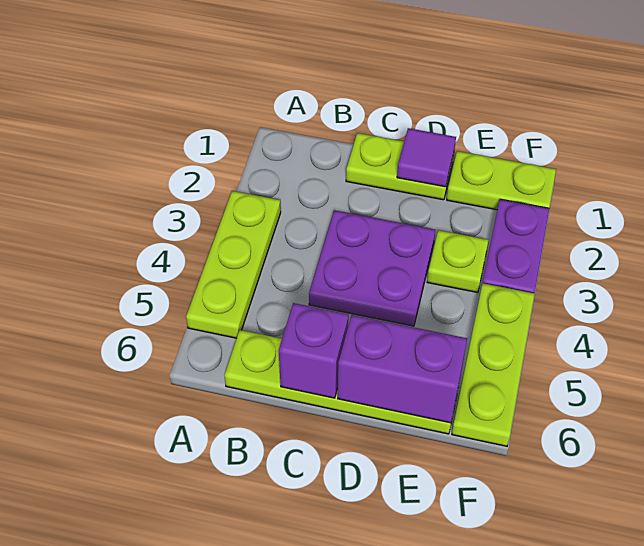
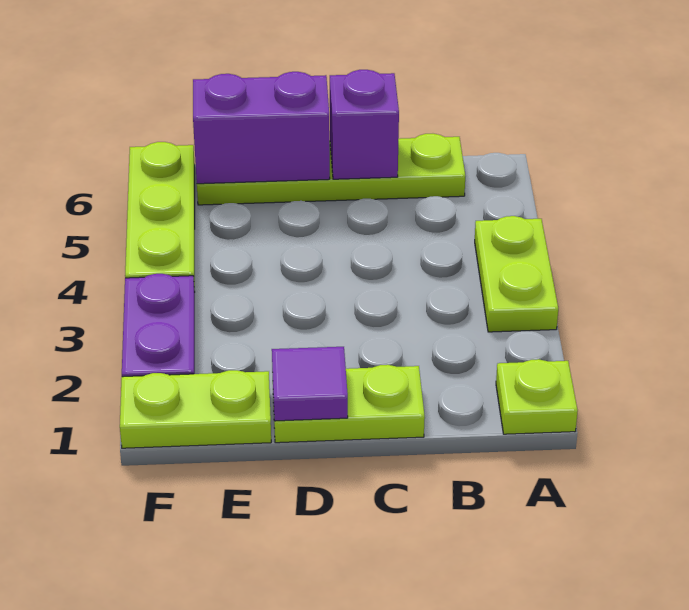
lime 1x3 plate [186,191,281,338] -> lime 1x2 plate [475,216,558,332]
purple 2x2 plate [309,210,435,326] -> none
lime 1x1 plate [427,230,488,293] -> lime 1x1 plate moved to [496,359,578,434]

